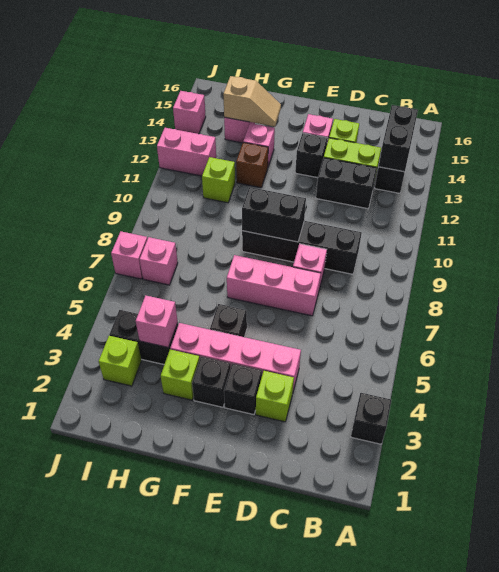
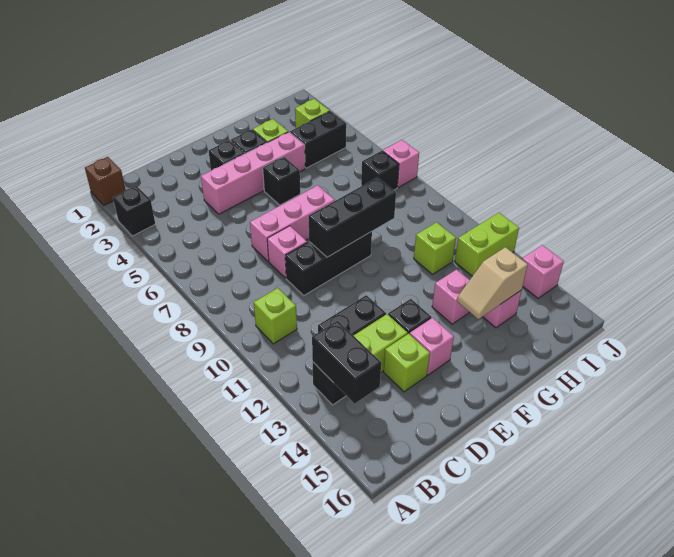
black 1x4 brick [242,221,362,274] -> black 1x3 brick [285,231,372,295]
lime 1x1 brick [256,371,294,422] -> lime 1x1 brick moved to [254,288,297,344]
black 1x2 brick [242,187,306,242] -> black 1x3 brick [309,178,396,257]
brown 1x1 brick [236,142,268,188] -> brown 1x1 brick moved to [85,157,126,205]
pink 1x1 brick [136,296,178,348] -> none
pink 1x1 brick [140,237,178,285] -> black 1x1 brick [361,151,399,190]
pink 1x2 brick [157,128,216,176] -> lime 1x2 brick [455,213,519,276]

